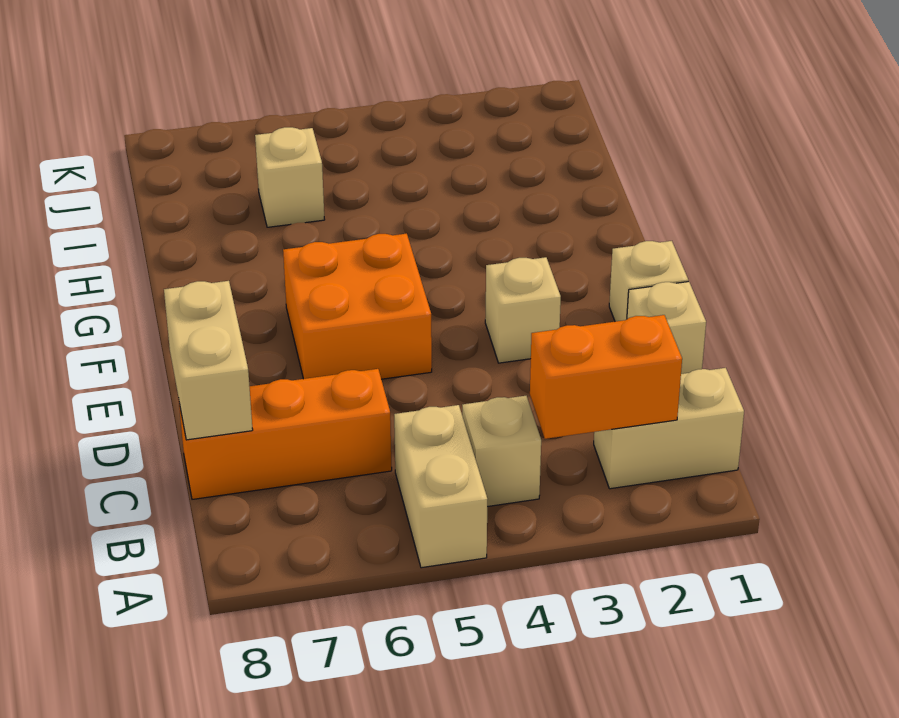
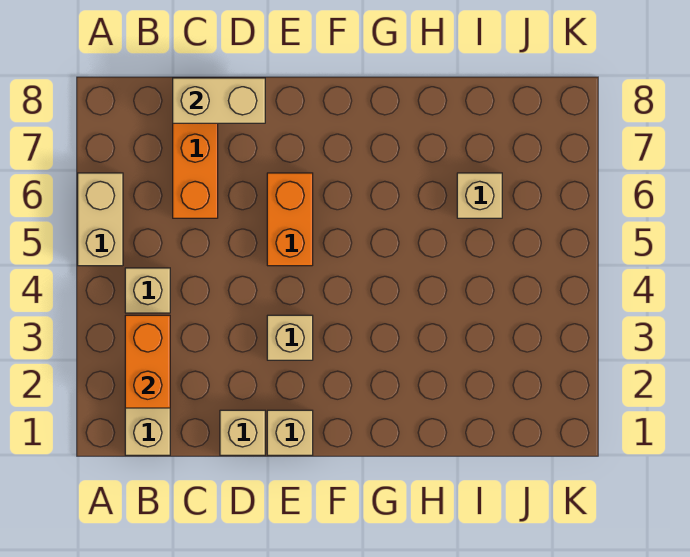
tan 1x2 brick [394,405,487,568] -> tan 1x2 brick turned to [78,173,123,266]
orange 2x2 brick [283,234,432,379] -> orange 1x2 brick [267,173,313,266]

